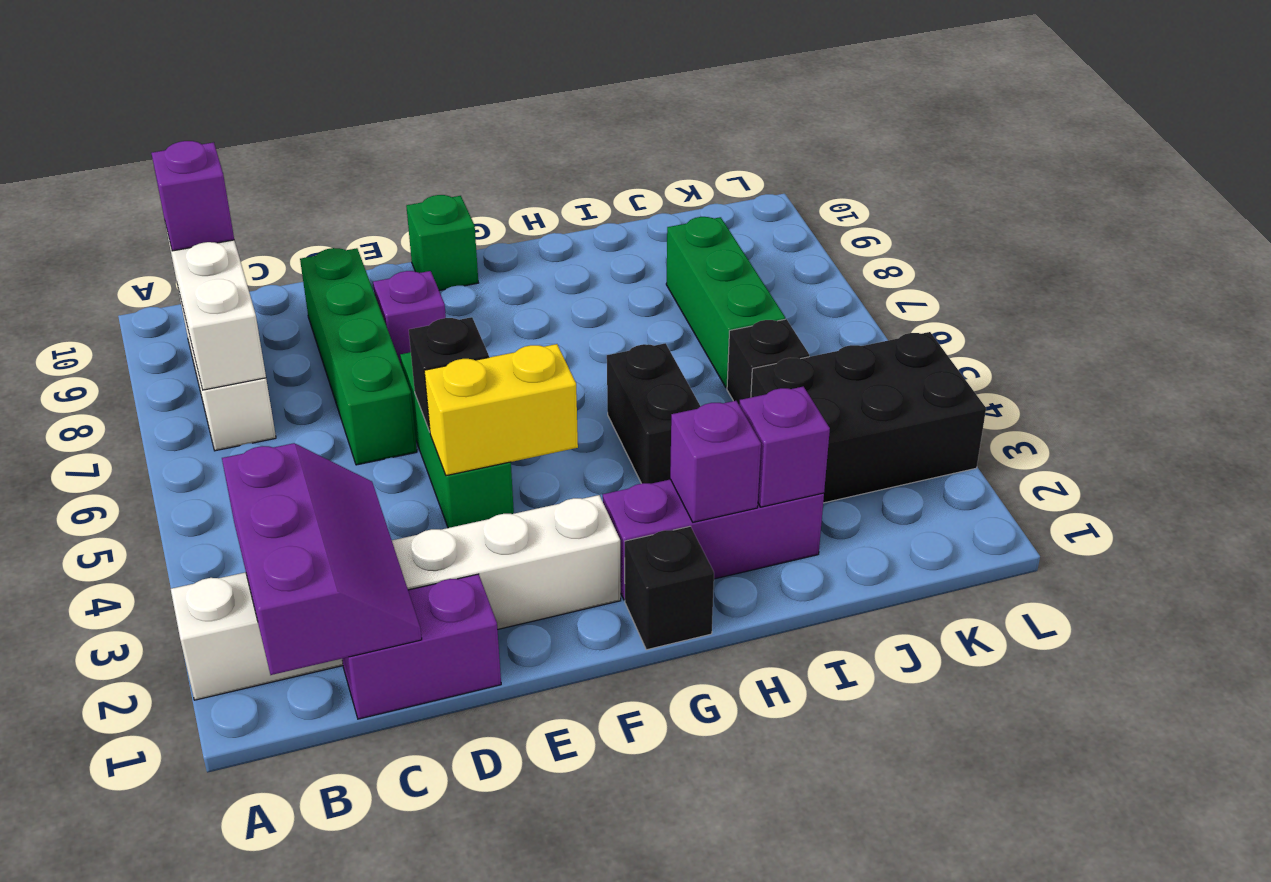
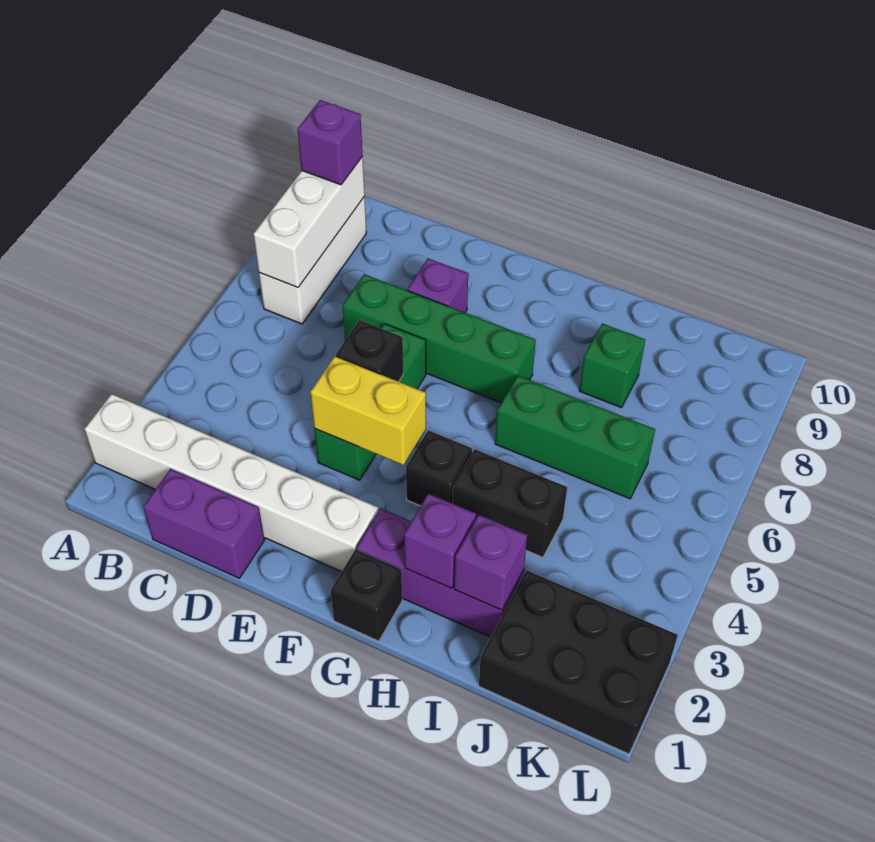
purple 2x3 slope [222,443,422,675] -> none
green 1x4 brick [300,248,417,465] -> green 1x4 brick turned to [343,274,536,403]
green 1x1 brick [406,195,478,291] -> green 1x1 brick moved to [579,324,645,408]
black 1x2 brick [607,343,701,484] -> black 1x2 brick turned to [452,449,567,557]
black 2x3 brick [751,332,986,503] -> black 2x3 brick moved to [479,570,678,754]
black 1x1 brick [727,319,809,404] -> black 1x1 brick moved to [406,430,472,506]
green 1x3 brick [666,217,785,388] -> green 1x3 brick turned to [495,376,655,499]

